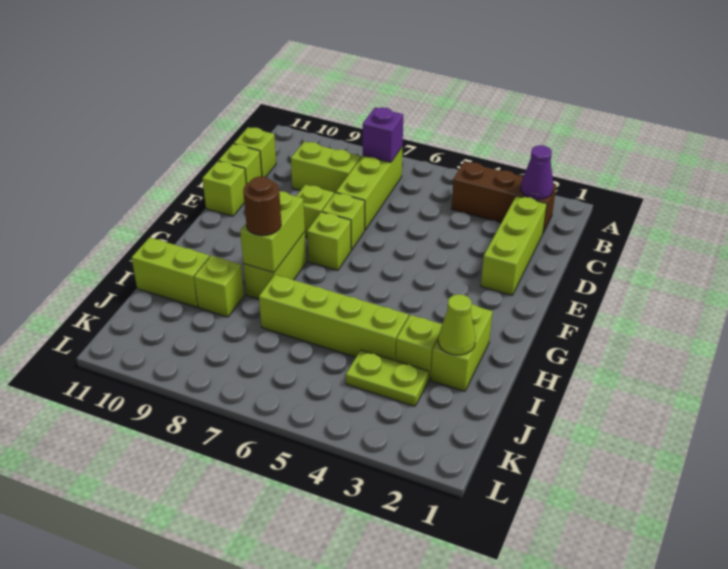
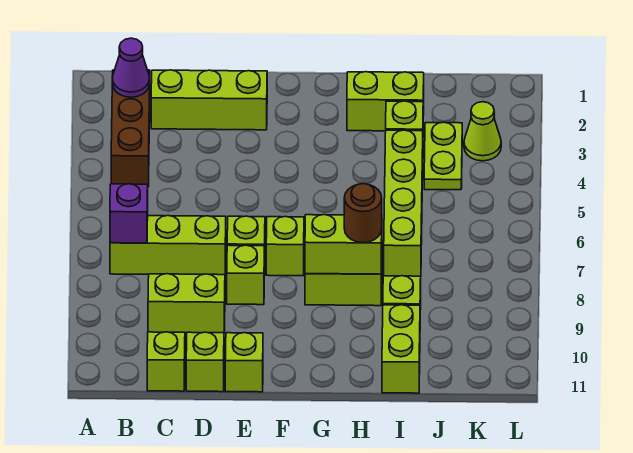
lime 1x2 brick [291,142,361,194] -> lime 1x2 brick turned to [148,274,225,333]
lime 1x1 cone [438,294,476,355] -> lime 1x1 cone moved to [464,102,501,161]

